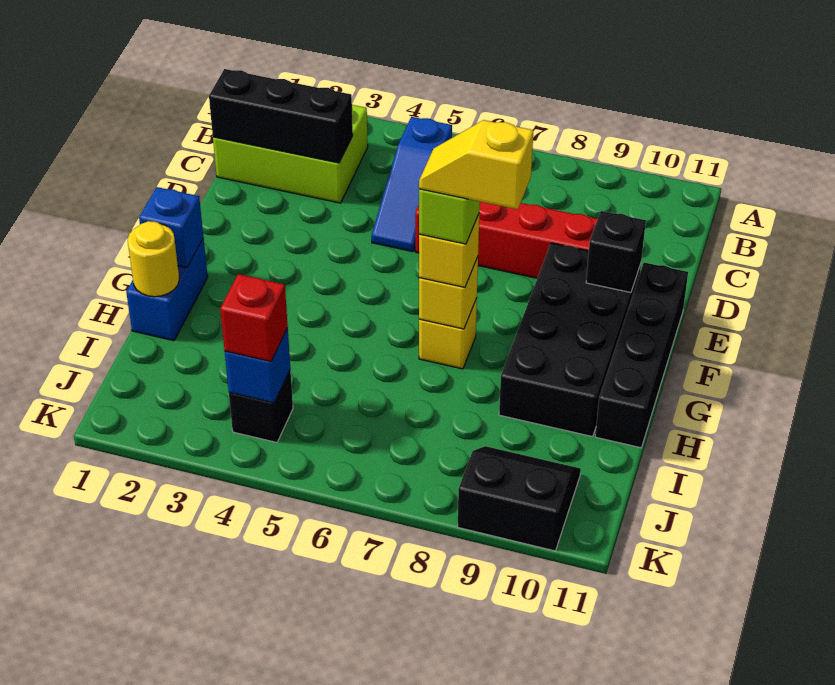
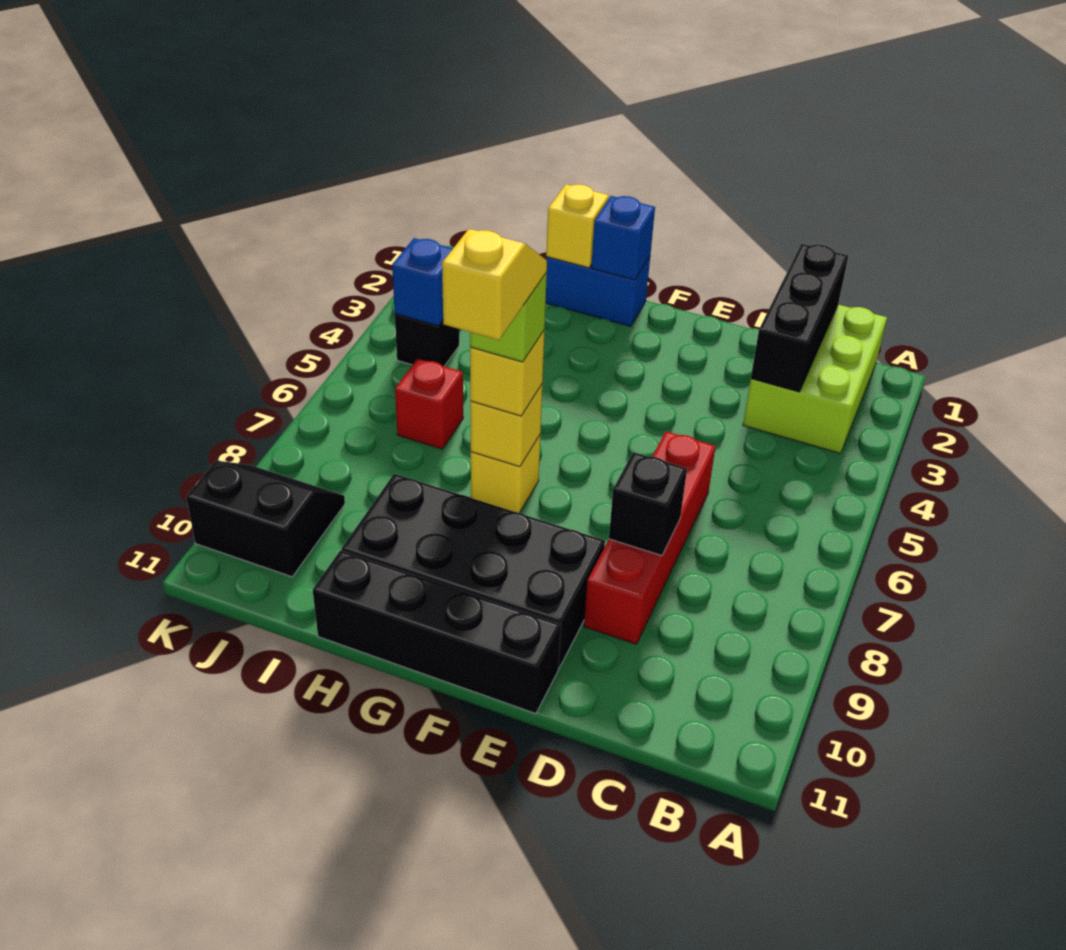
blue 1x3 slope [371,117,452,252] -> none
black 1x1 brick [586,211,646,292] -> black 1x1 brick moved to [609,452,687,556]
yellow 1x1 round brick [128,221,179,297] -> yellow 1x1 brick [546,184,609,268]
red 1x1 brick [220,274,288,362] -> red 1x1 brick moved to [395,359,463,449]
black 2x2 slope [458,446,581,551] -> black 2x2 slope turned to [186,461,345,577]

